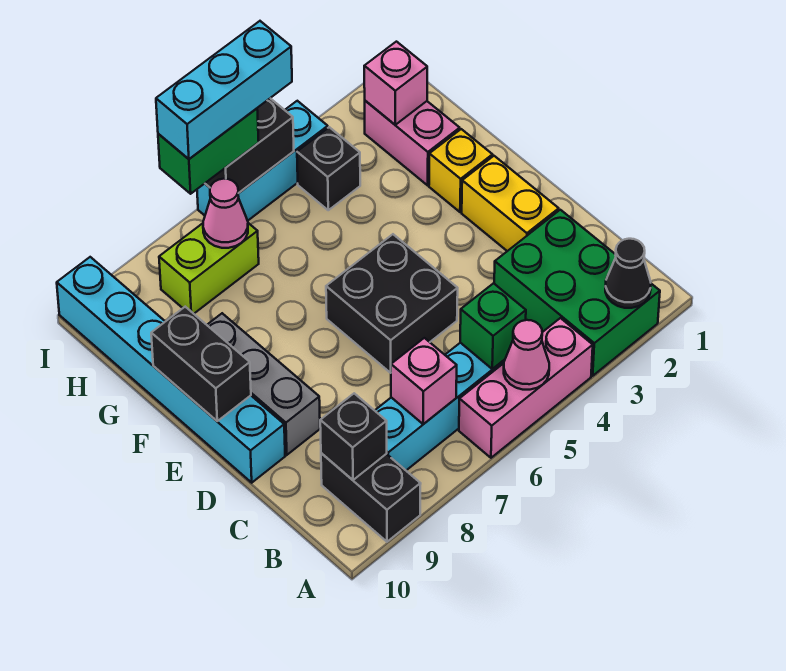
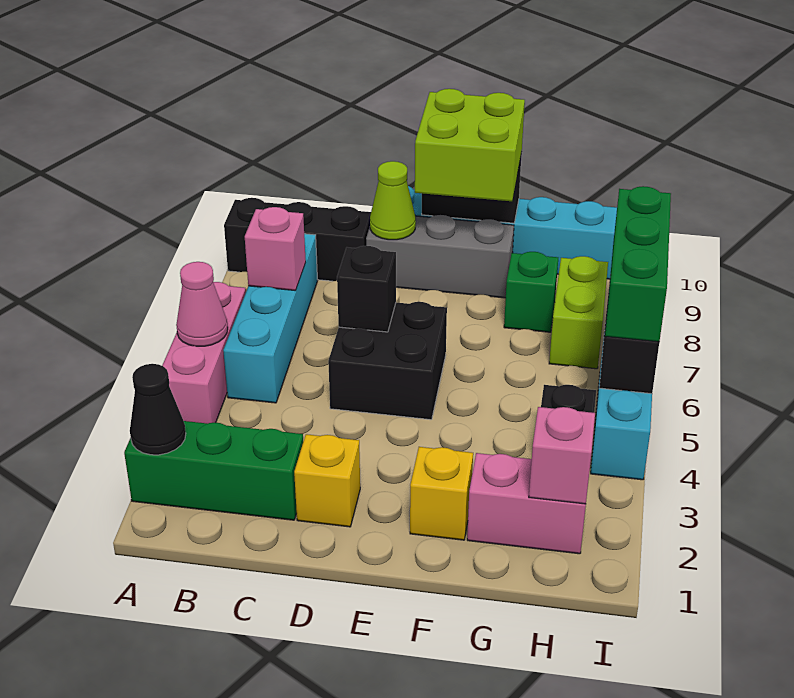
green 2x3 brick [494,210,660,376] -> green 1x3 brick [124,421,303,520]
black 1x2 brick [321,453,421,542] -> black 1x3 brick [224,198,371,281]
green 1x1 brick [460,283,526,369] -> green 1x1 brick moved to [504,252,558,332]
black 1x1 brick [320,393,387,480] -> black 1x1 brick moved to [337,246,396,332]
yellow 1x2 brick [462,156,559,251] -> yellow 1x1 brick [294,434,360,527]
none -> lime 1x1 cone [370,161,416,240]
none -> lime 2x2 brick [415,89,525,201]
pink 1x1 cone [203,179,248,248] -> none
cyan 1x3 brick [156,21,292,159] -> none
green 1x2 brick [158,108,259,194] -> green 1x3 brick [605,186,671,342]

